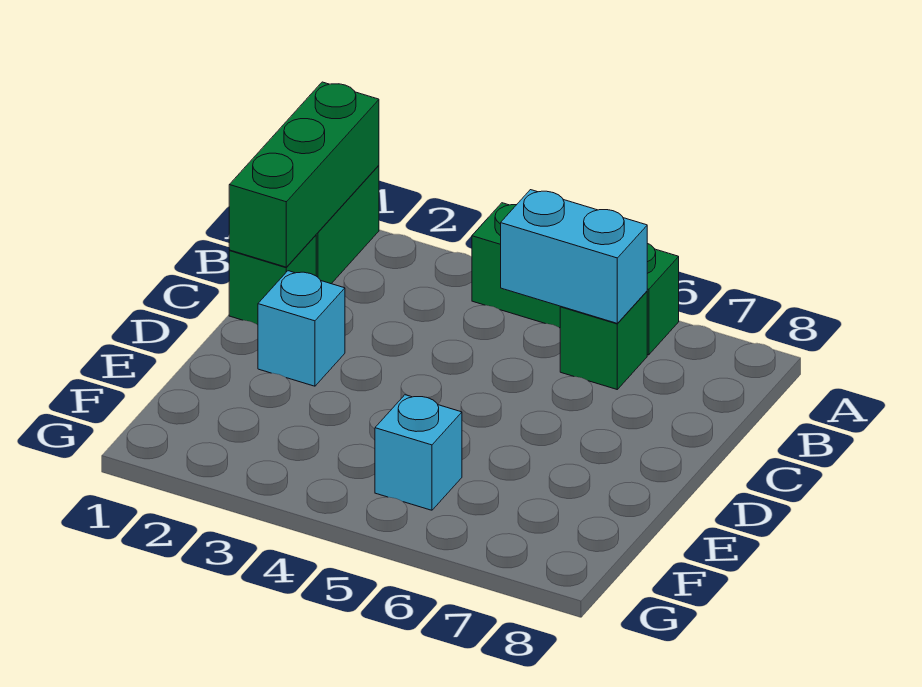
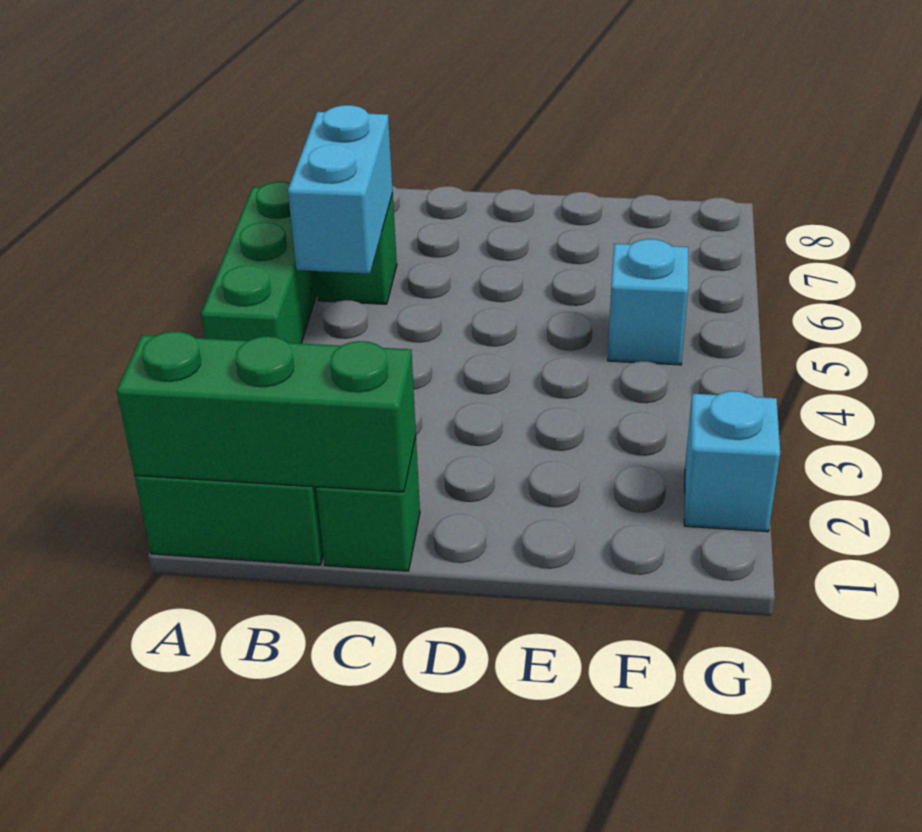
cyan 1x1 brick [258,271,345,386] -> cyan 1x1 brick moved to [684,391,780,532]

